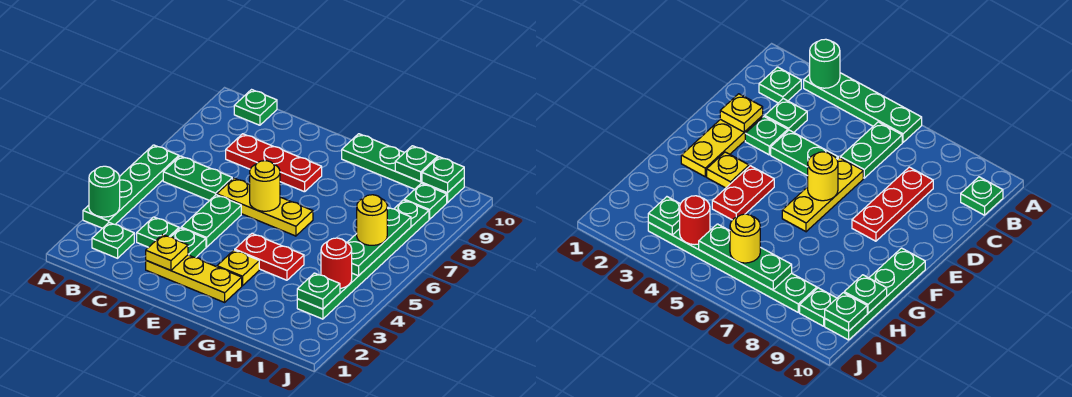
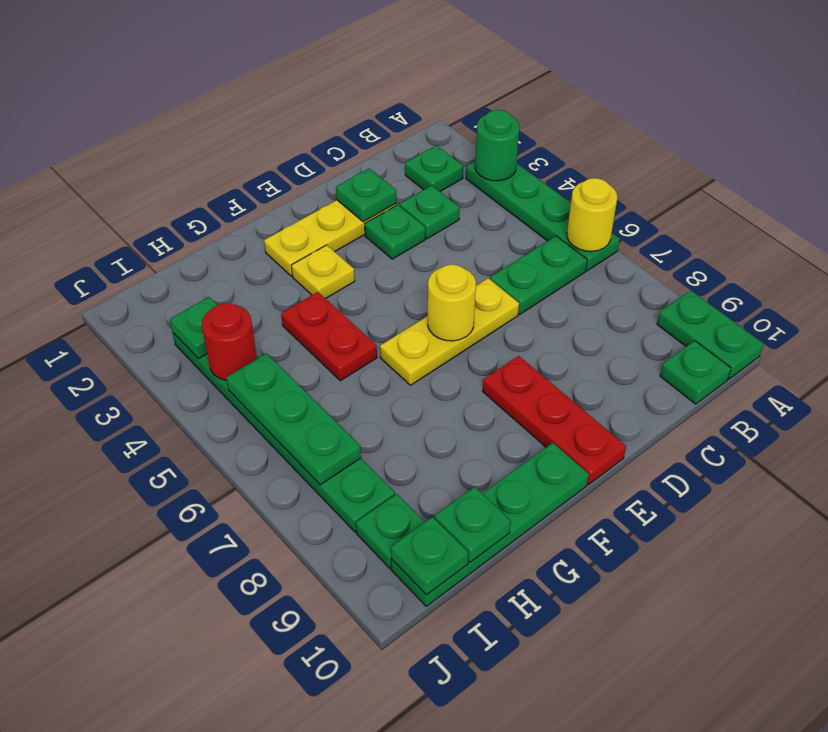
red 1x3 plate [226,134,322,192] -> red 1x3 plate turned to [483,356,626,485]
yellow 1x1 plate [146,234,188,270] -> green 1x1 plate [336,169,396,222]
green 1x2 plate [181,195,241,247] -> green 1x2 plate moved to [657,290,763,379]
red 1x2 plate [235,233,304,280] -> red 1x2 plate turned to [281,292,377,381]
yellow 1x1 round brick [357,195,387,245] -> yellow 1x1 round brick moved to [567,178,617,251]

